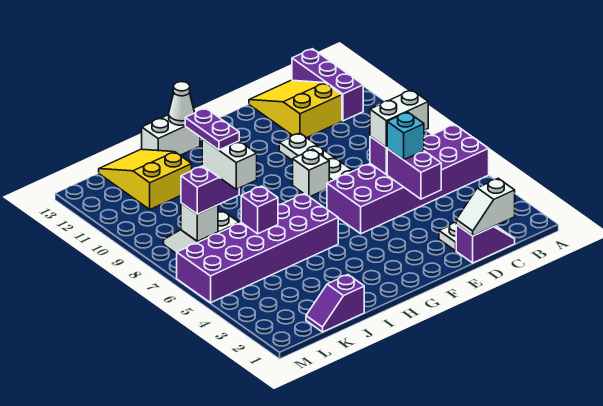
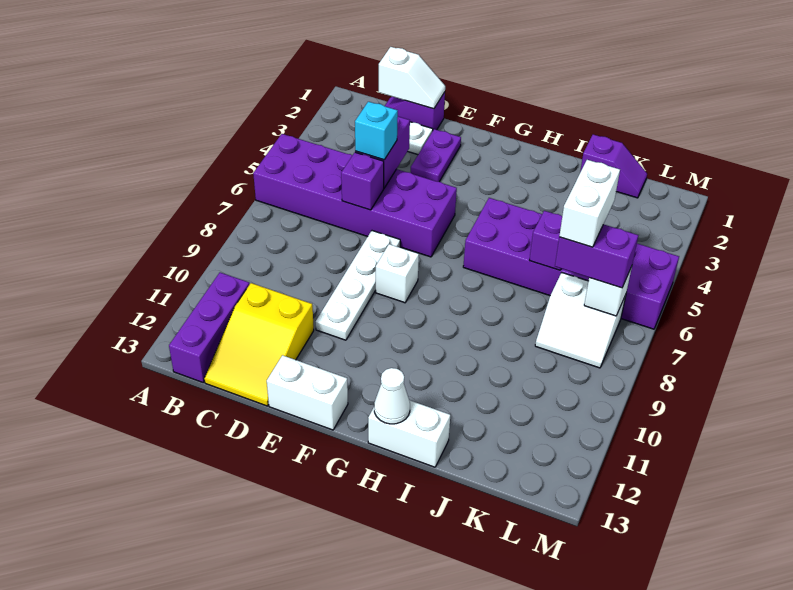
white 1x2 brick [370,90,428,148] -> white 1x2 brick moved to [267,355,348,430]
yellow 2x3 slope [99,149,192,209] -> none
purple 1x2 plate [185,108,239,150] -> purple 1x2 plate moved to [411,129,461,182]

